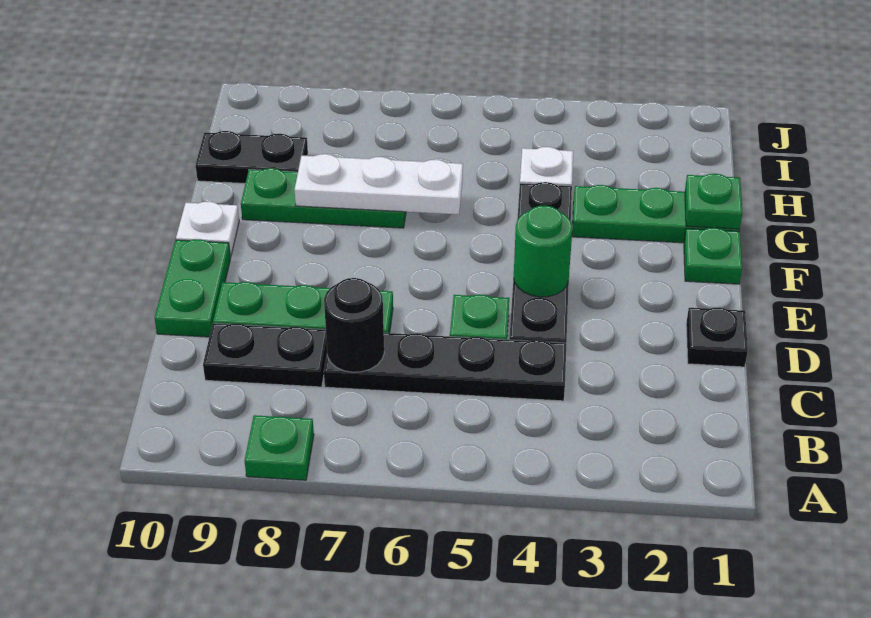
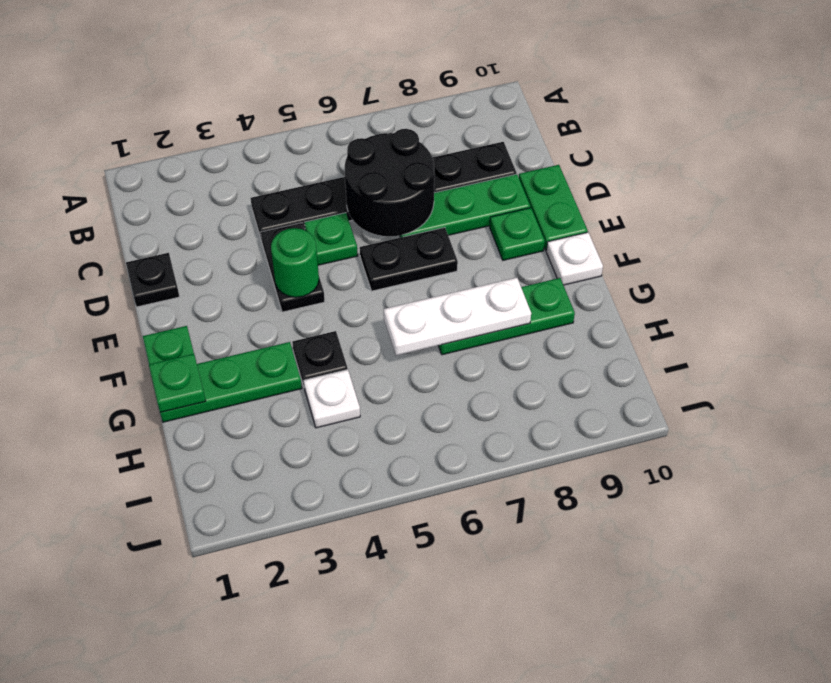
green 1x1 plate [245,415,314,480] -> green 1x1 plate moved to [490,208,545,260]
black 1x1 round brick [324,278,384,372] -> black 2x2 round brick [345,129,434,236]
black 1x2 plate [196,131,308,183] -> black 1x2 plate moved to [360,227,458,291]

